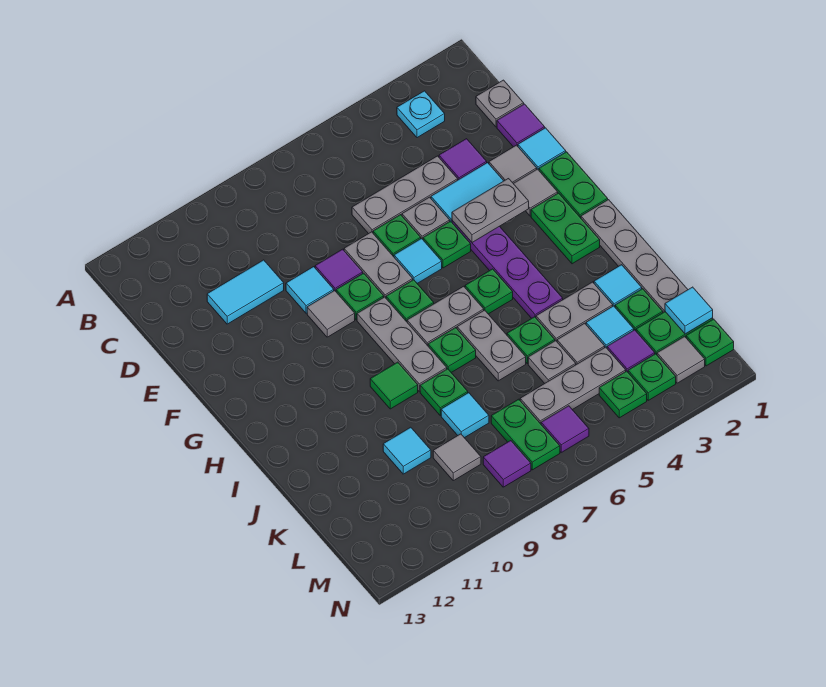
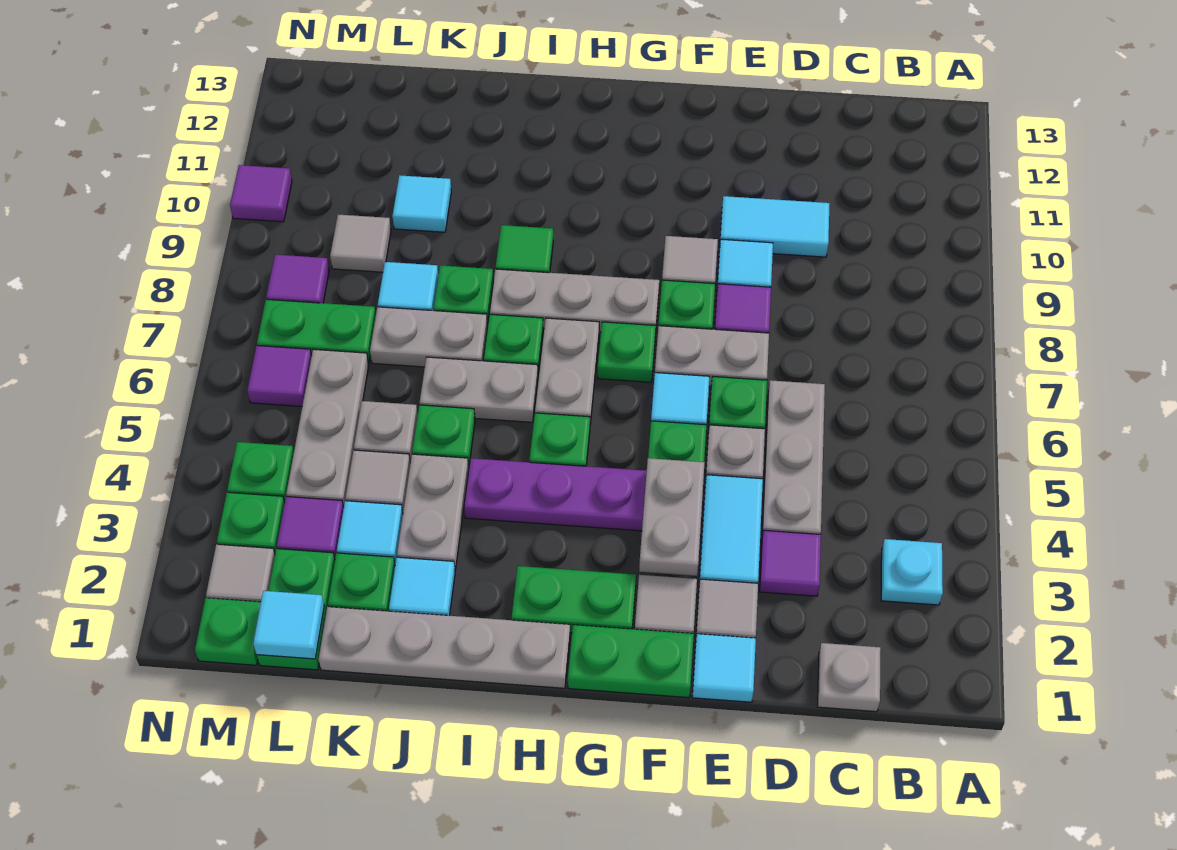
purple 1x1 tile [497,104,545,147] -> purple 1x1 tile moved to [230,165,292,222]
cyan 1x2 tile [207,260,284,324] -> cyan 1x2 tile turned to [720,196,830,257]
none -> grey 1x2 plate [370,307,488,367]

